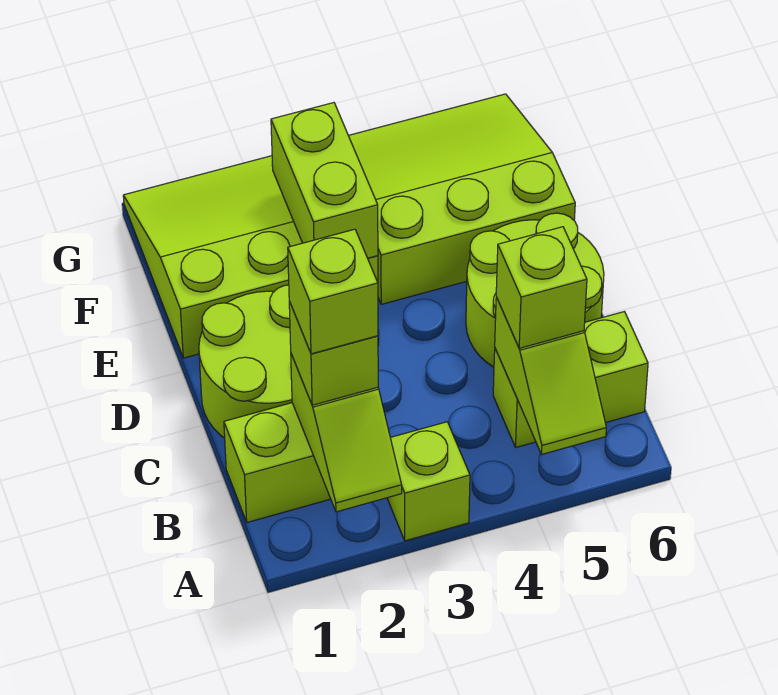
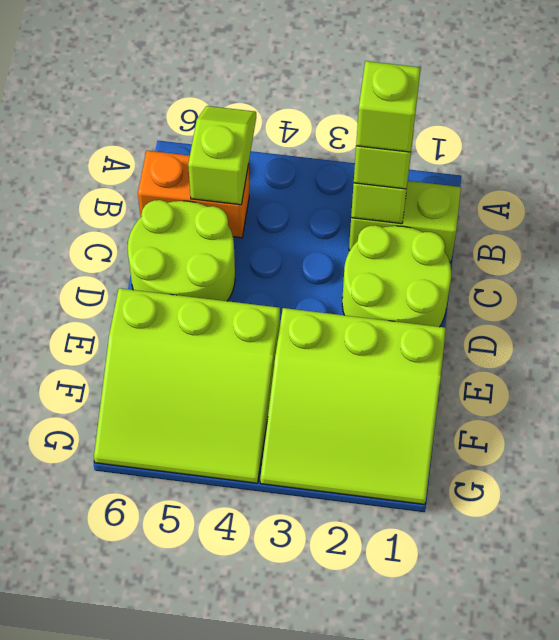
lime 1x1 brick [387,422,470,541] -> none
lime 1x2 brick [493,312,648,447] -> orange 1x2 brick [138,151,249,238]
lime 1x1 brick [496,227,587,348] -> none
lime 1x2 brick [271,103,378,258] -> none

